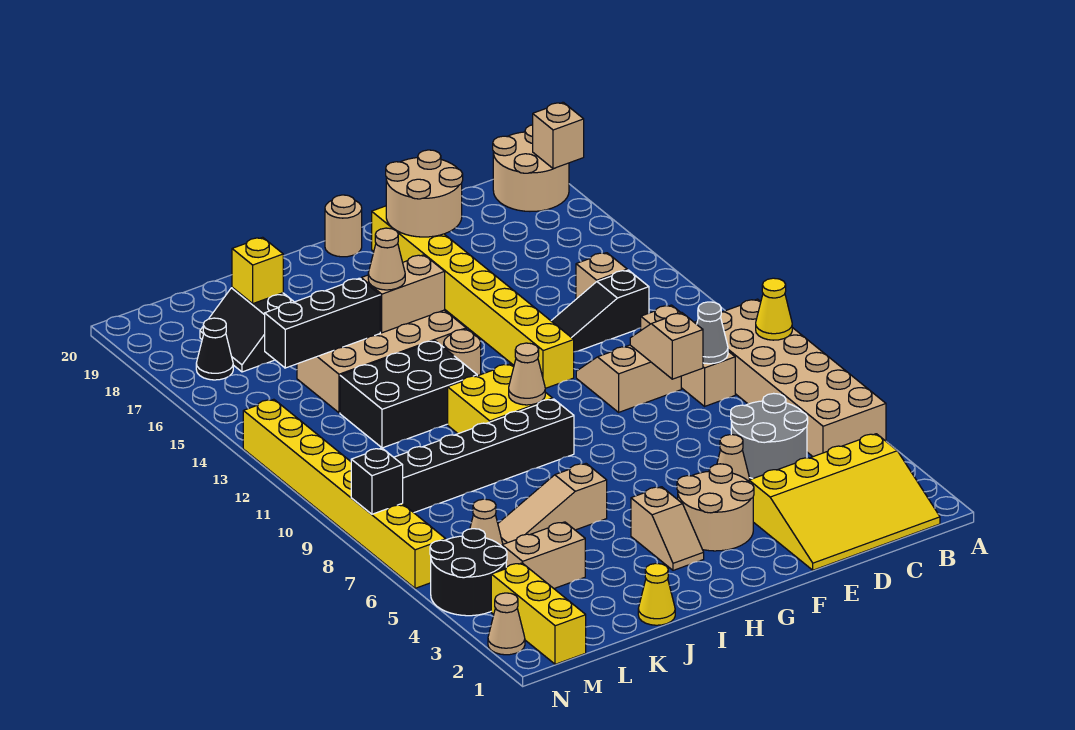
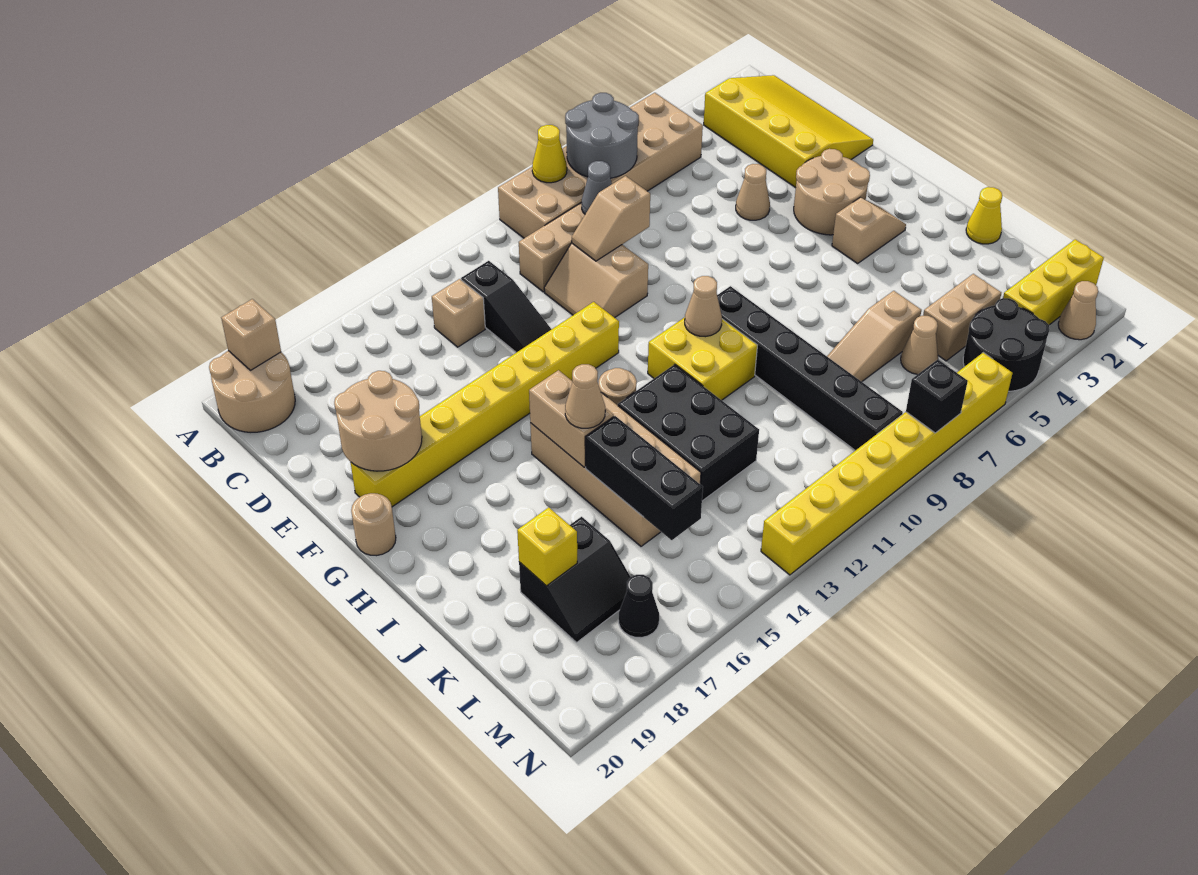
grey 2x2 round brick [731,393,808,479] -> grey 2x2 round brick moved to [565,93,639,178]
tan 1x3 slope [498,464,607,544] -> tan 1x3 slope turned to [827,291,922,382]
tan 1x2 brick [502,522,585,588] -> tan 1x2 brick turned to [923,274,1001,361]

